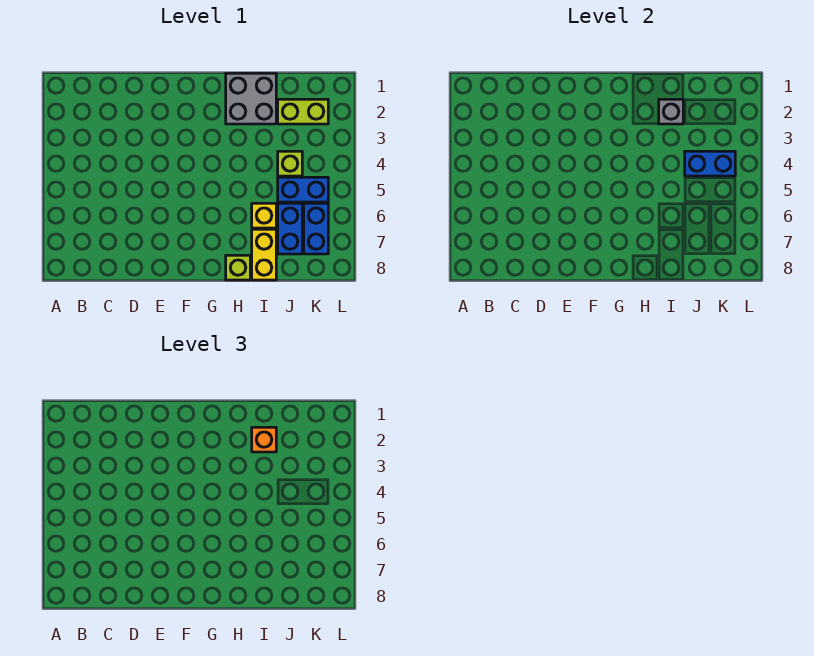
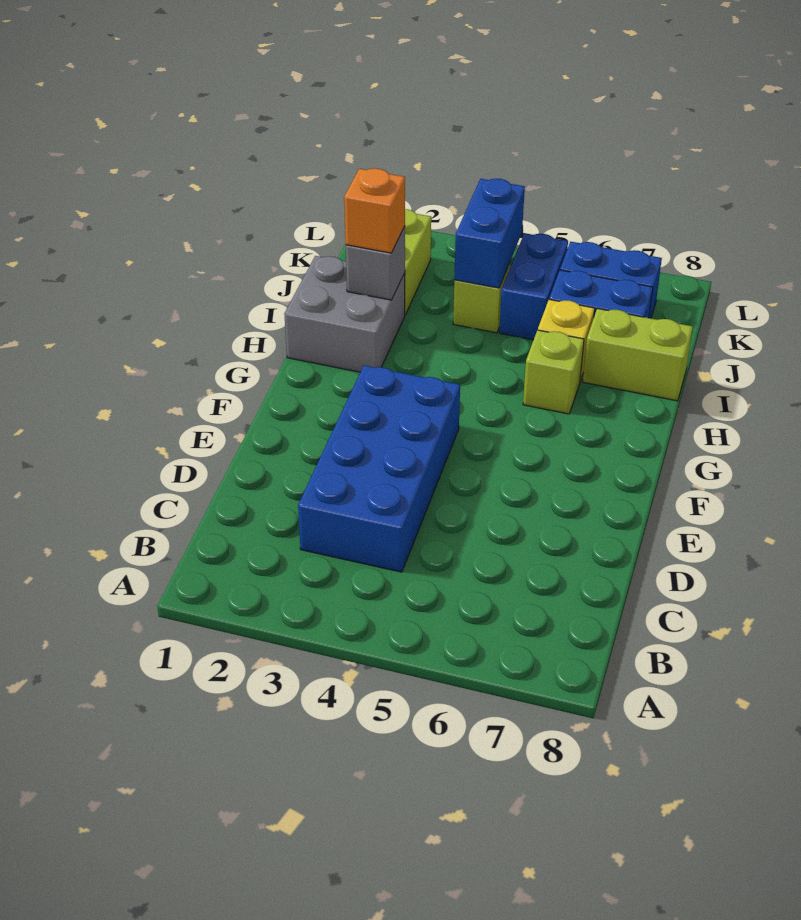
none -> blue 2x4 brick [298,365,460,572]
lime 1x1 brick [226,255,250,280] -> lime 1x1 brick moved to [523,330,584,414]
yellow 1x2 brick [252,229,276,280] -> lime 1x2 brick [583,308,693,401]

